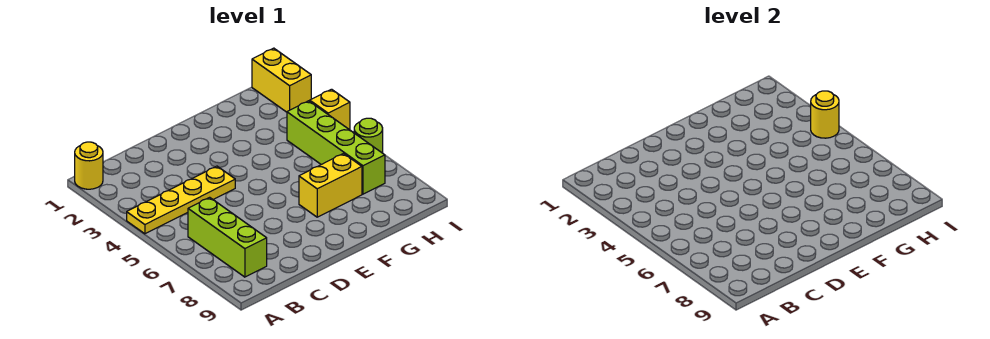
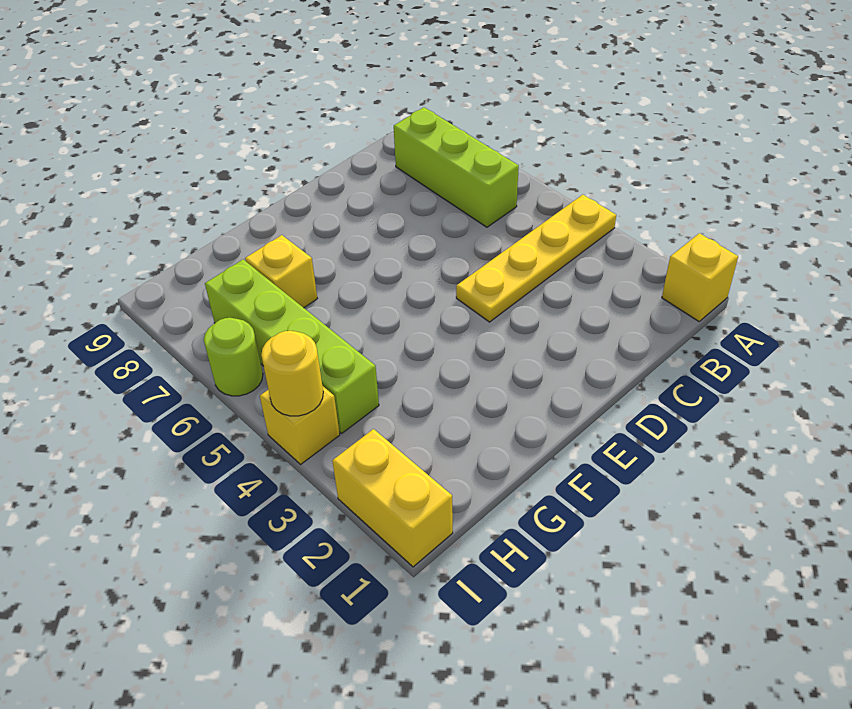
yellow 1x1 round brick [75,142,103,189] -> yellow 1x1 brick [662,233,738,321]
yellow 1x2 brick [299,154,362,217] -> yellow 1x1 brick [245,235,317,308]

